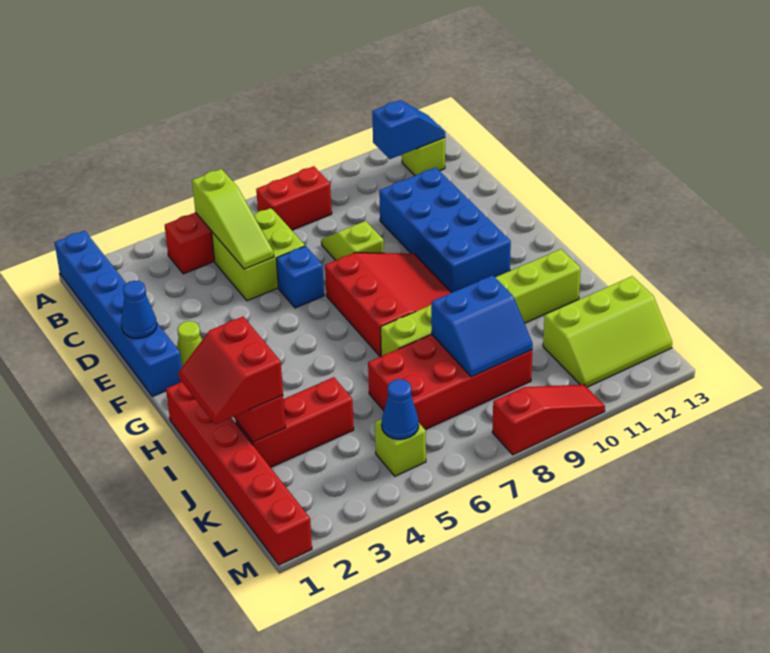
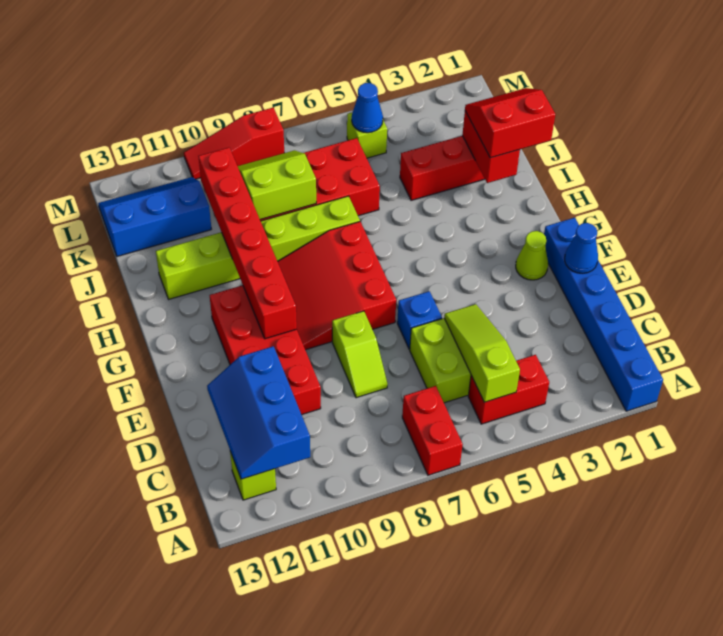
red 1x2 brick [256,166,332,230] -> red 1x2 brick turned to [402,386,463,475]
blue 1x2 slope [372,100,445,159] -> blue 2x3 slope [207,346,310,479]
blue 2x4 brick [379,168,511,292] -> red 2x4 brick [210,285,321,415]
red 1x6 brick [166,382,312,565] -> red 1x6 brick moved to [199,148,297,339]
red 2x2 slope [179,317,283,424] -> red 2x2 slope turned to [465,88,555,158]
blue 2x2 slope [431,275,533,377] -> lime 2x2 slope [238,150,316,220]
lime 2x3 slope [543,276,672,387] -> blue 2x3 slope [98,177,211,256]

